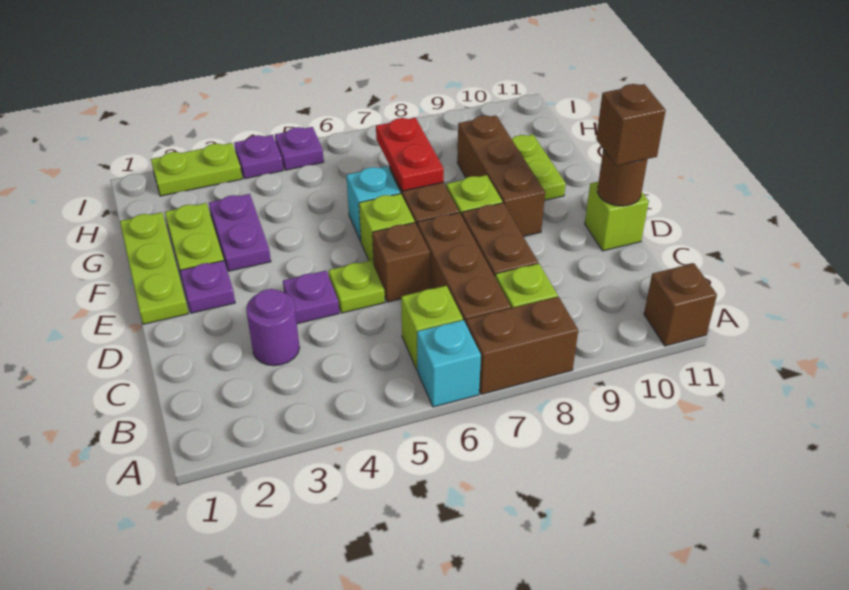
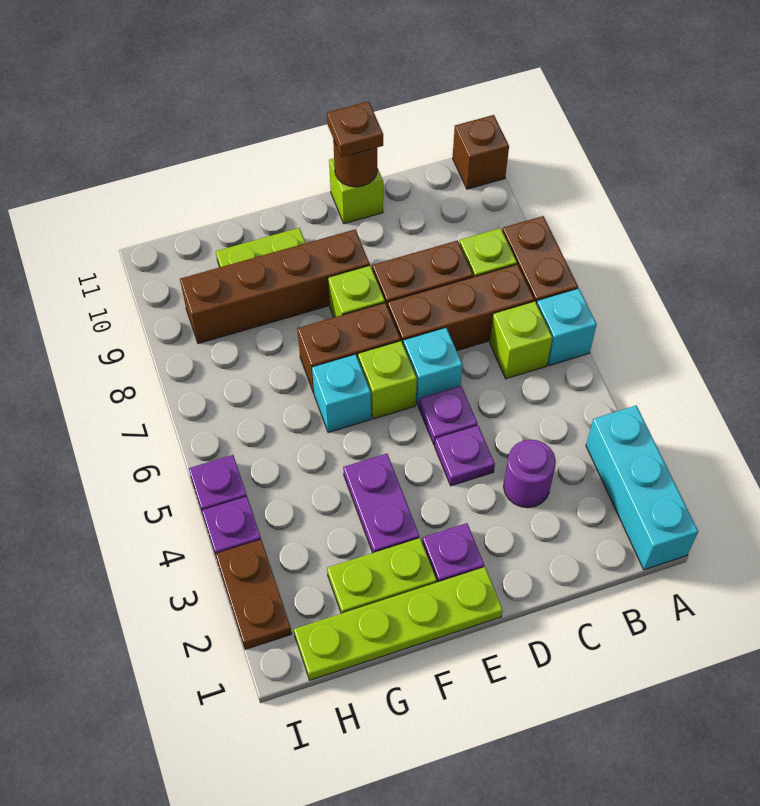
none -> cyan 1x3 brick [586,406,698,570]
lime 1x1 plate [329,260,385,313] -> purple 1x1 plate [419,386,477,445]
brown 1x1 brick [372,223,430,302] -> cyan 1x1 brick [403,328,462,405]
brown 1x1 brick [596,84,666,166] -> brown 1x1 plate [327,101,383,157]
lime 1x3 plate [120,212,188,324] -> lime 1x4 plate [294,567,503,680]
brown 1x3 brick [457,115,545,237] -> brown 1x4 brick [180,230,370,344]
purple 1x2 plate [209,194,271,271] -> purple 1x2 plate turned to [343,454,419,553]
red 1x2 plate [376,118,444,191] -> none
lime 1x2 plate [151,143,242,196] -> brown 1x2 plate [215,540,292,649]

